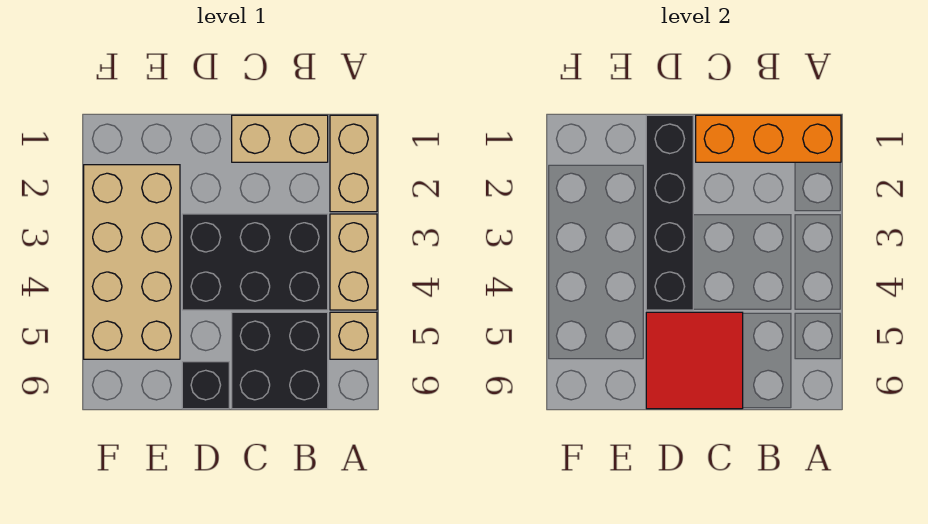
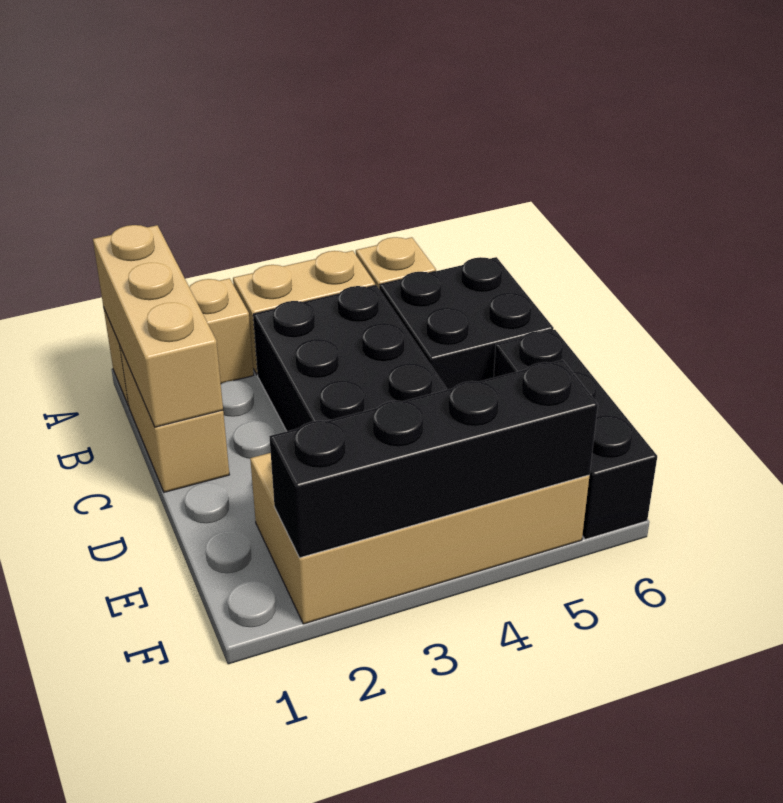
orange 1x3 brick [696,115,841,162] -> tan 1x3 brick [93,225,223,427]
red 2x2 tile [646,312,743,409] -> none
black 1x4 brick [646,115,693,310] -> black 1x4 brick moved to [269,360,598,558]
black 1x1 brick [182,362,229,409] -> black 1x3 brick [494,330,657,539]

